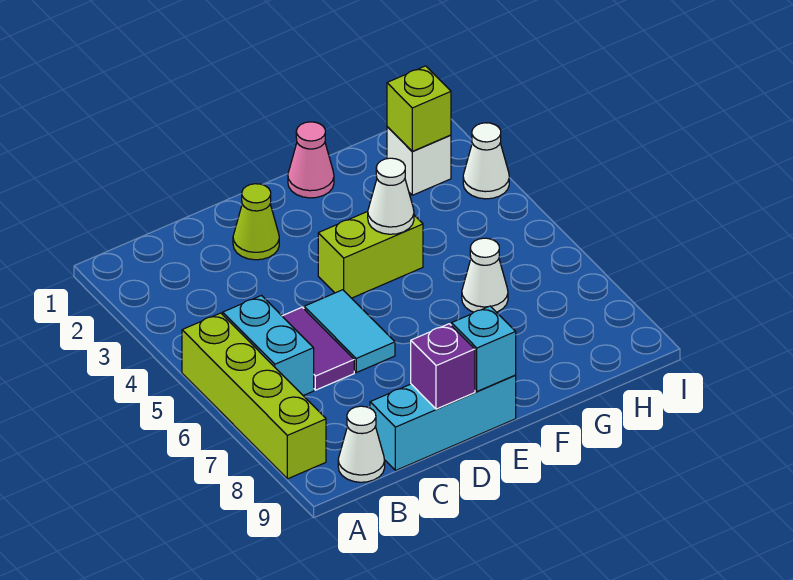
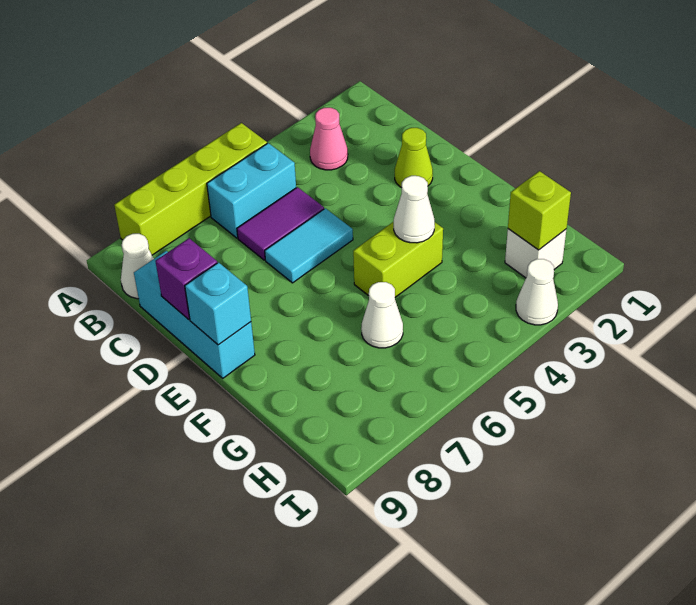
lime 1x2 brick [318,211,423,298] -> lime 1x2 brick turned to [353,222,443,297]
pink 1x1 cone [288,122,334,198] -> pink 1x1 cone moved to [310,108,348,170]

